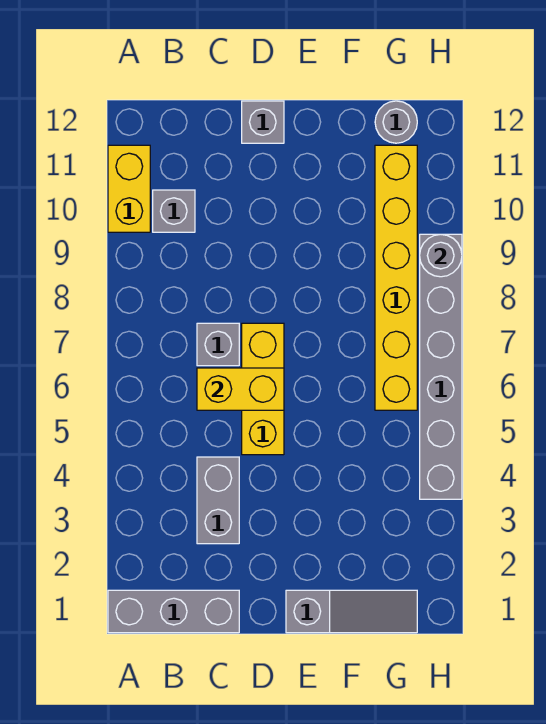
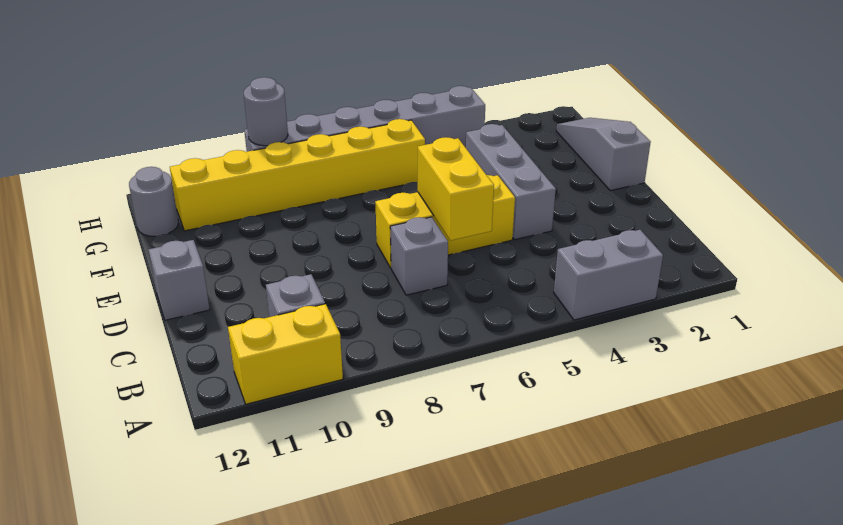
grey 1x3 brick [108,590,239,633] -> grey 1x3 brick moved to [466,124,556,240]
grey 1x2 brick [197,457,239,544] -> grey 1x2 brick moved to [554,230,663,320]

